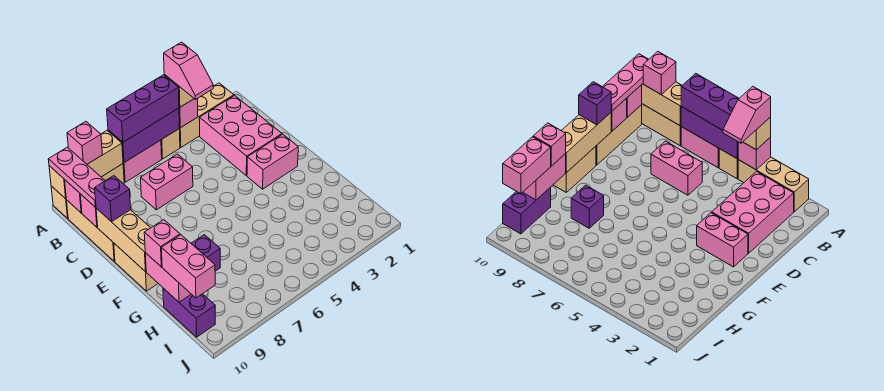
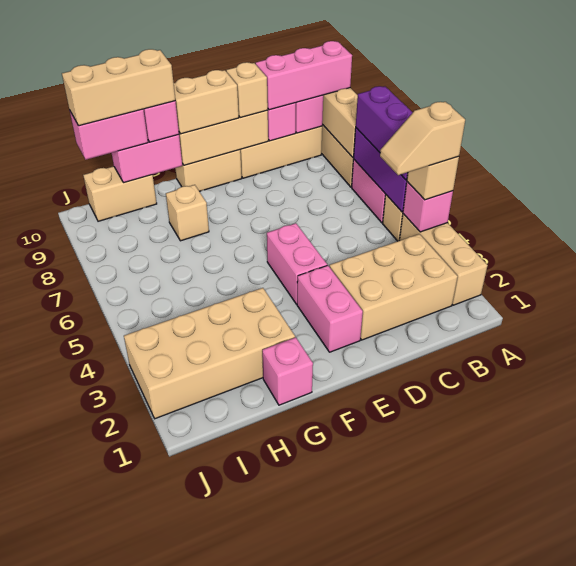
pink 1x2 slope [164,42,213,99] -> tan 1x2 slope [380,102,465,175]
pink 1x1 brick [67,122,102,164] -> pink 1x1 brick moved to [262,337,313,405]
pink 1x3 plate [48,147,105,207] -> pink 1x3 brick [256,41,352,110]
pink 2x3 brick [199,96,282,176] -> tan 2x3 brick [330,234,458,340]
pink 1x2 brick [141,154,193,210] -> pink 1x2 brick moved to [267,223,327,304]
purple 1x1 brick [95,176,131,222] -> tan 1x1 brick [226,62,268,118]
none -> tan 1x2 brick [174,70,239,134]
none -> tan 2x4 brick [124,288,295,419]
purple 1x1 brick [191,235,220,271] -> tan 1x1 brick [166,185,209,241]
none -> tan 1x3 brick [62,49,175,126]
purple 1x2 brick [163,288,215,337] -> tan 1x2 brick [83,166,157,221]

